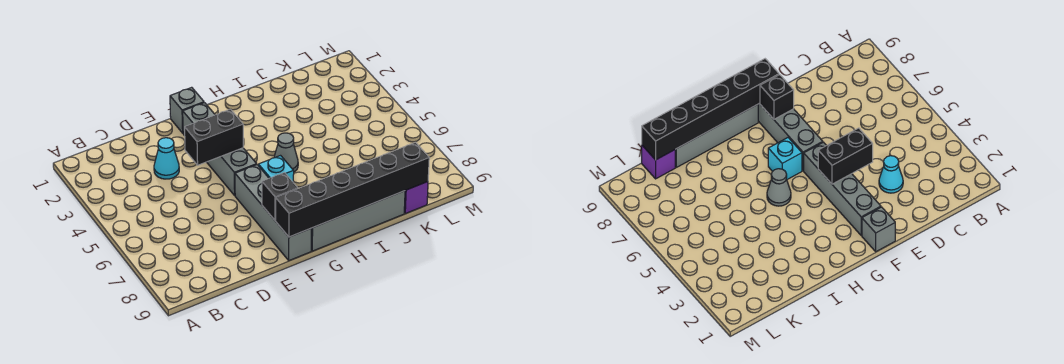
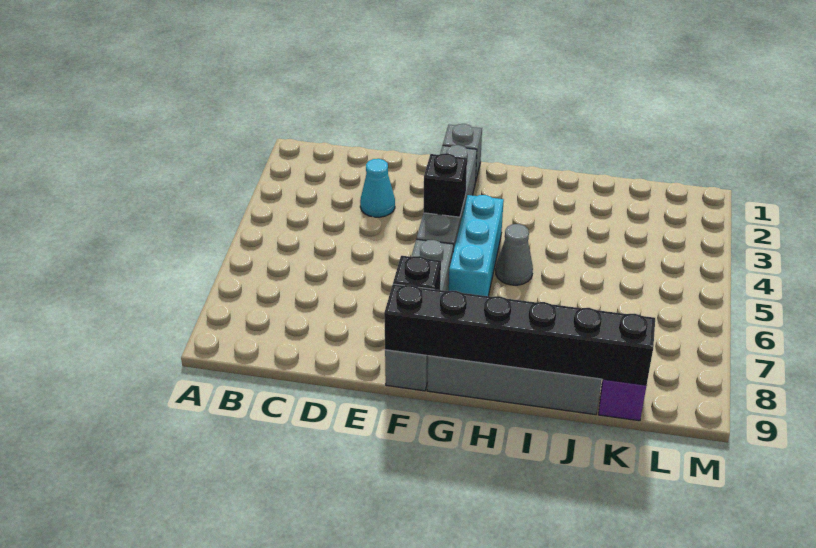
black 1x2 brick [185,109,243,165] -> black 1x1 brick [424,153,467,217]
cyan 1x1 brick [258,156,294,182] -> cyan 1x3 brick [449,195,504,296]

